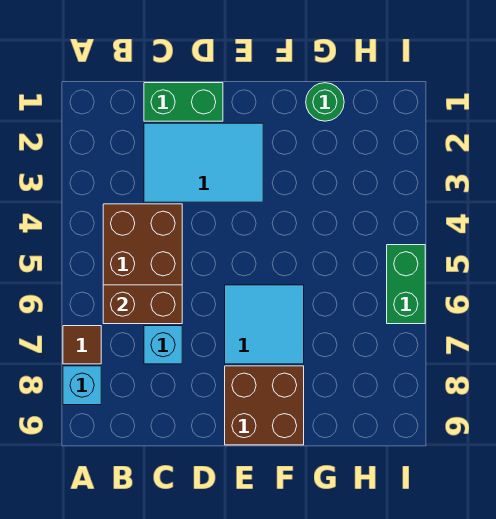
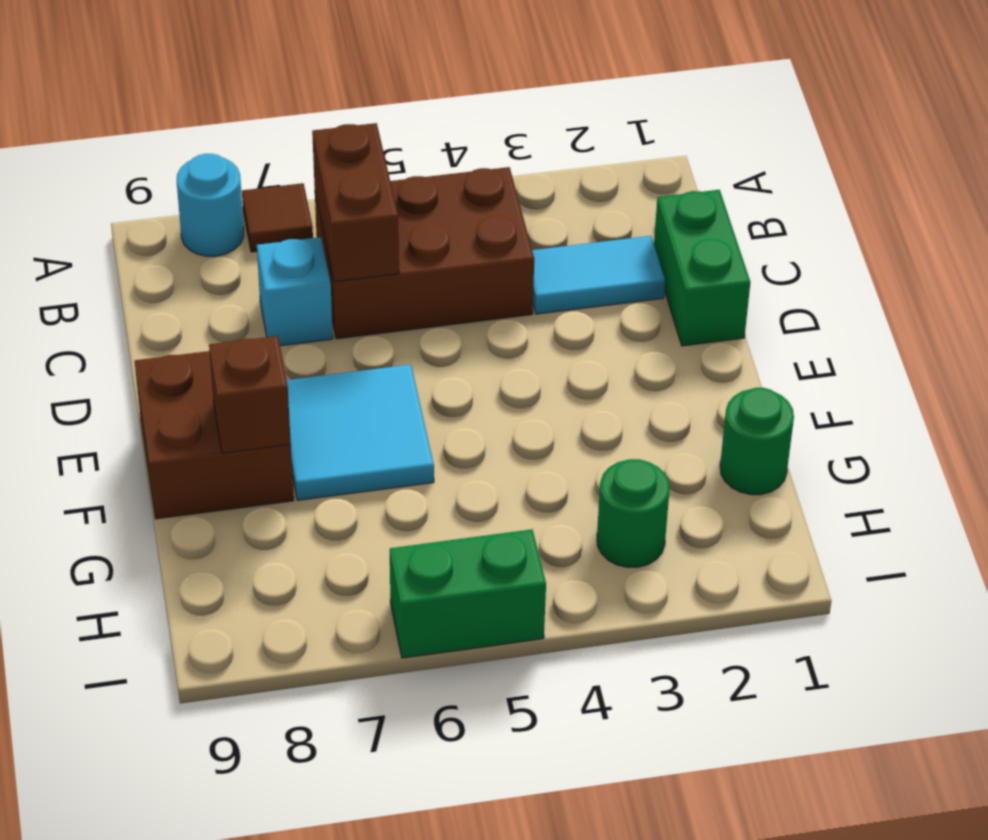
cyan 1x1 brick [63,366,101,405] -> cyan 1x1 round brick [177,154,244,256]
cyan 2x3 tile [144,123,263,202] -> cyan 1x2 tile [532,236,665,314]
none -> brown 1x1 brick [209,336,291,453]
none -> green 1x1 round brick [597,459,670,567]

